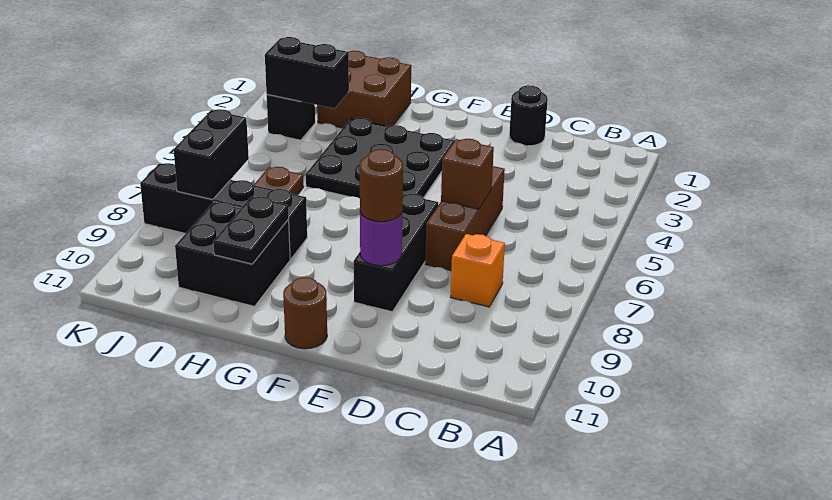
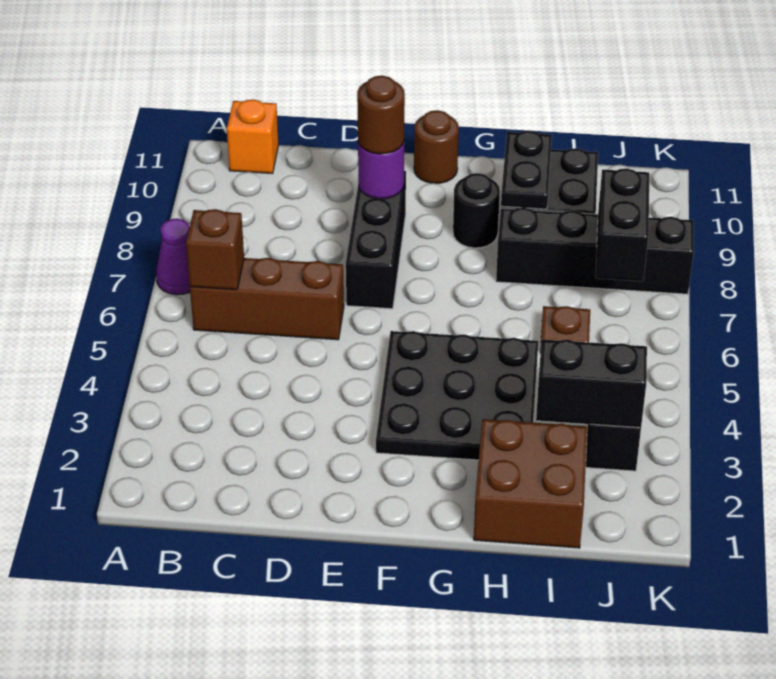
none -> purple 1x1 cone [156,219,190,295]
orange 1x1 brick [451,234,505,307] -> orange 1x1 brick moved to [227,100,278,174]
black 1x1 round brick [509,85,548,146] -> black 1x1 round brick moved to [453,173,500,248]
brown 1x3 brick [425,166,505,270] -> brown 1x3 brick turned to [190,258,344,340]
brown 1x1 brick [441,139,494,209] -> brown 1x1 brick moved to [186,209,244,290]

